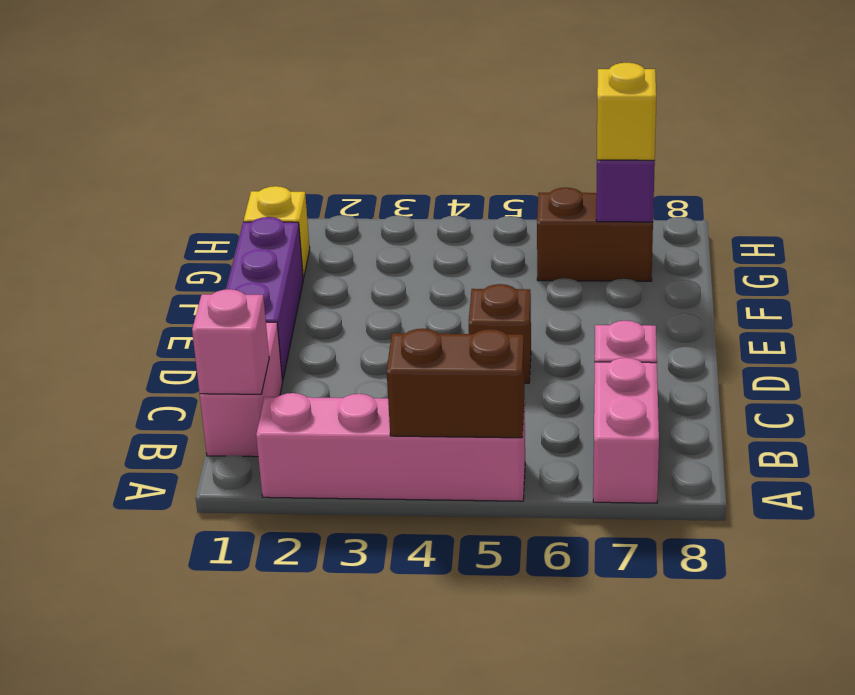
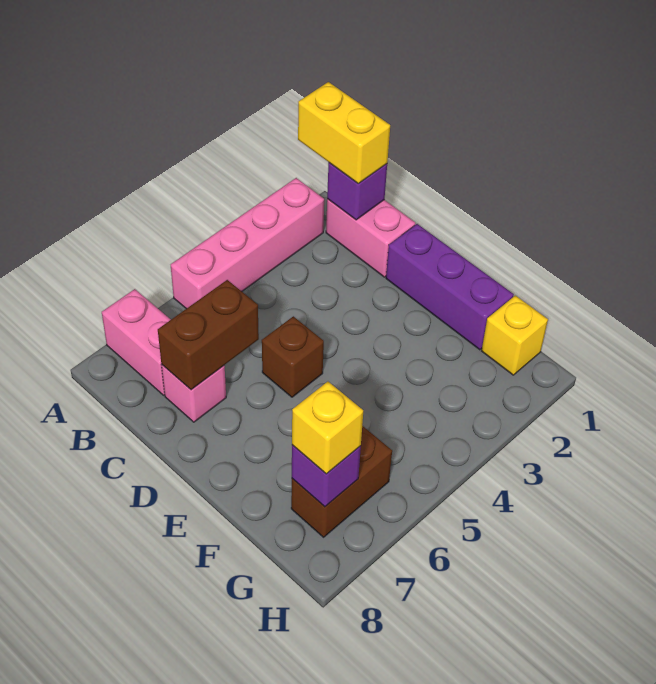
none -> yellow 1x2 brick [298,82,390,184]
brown 1x2 brick [387,329,525,438] -> brown 1x2 brick moved to [158,280,259,390]
pink 1x1 brick [192,289,269,394] -> purple 1x1 brick [327,163,387,220]

